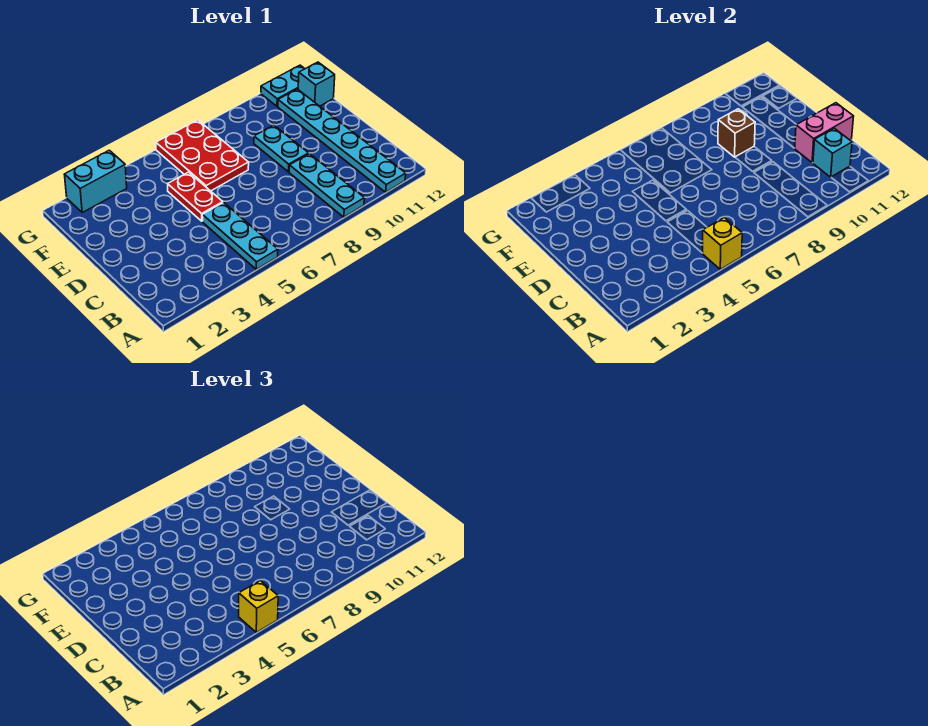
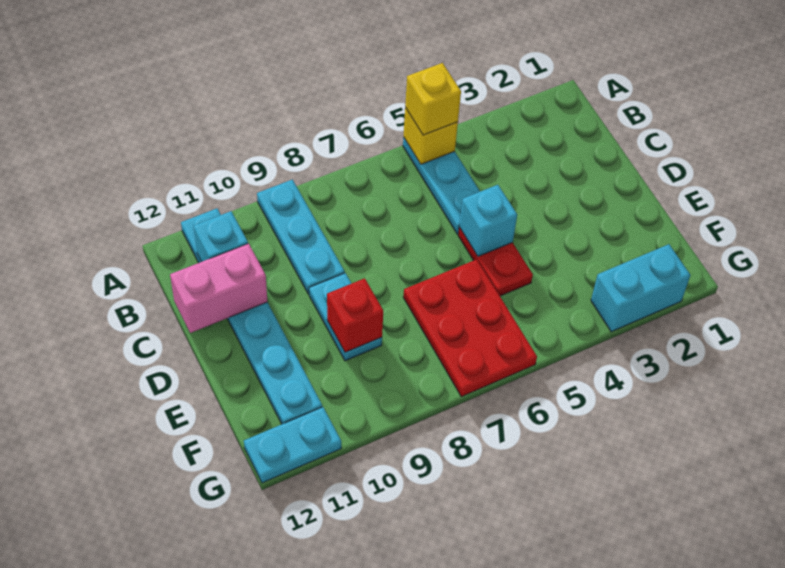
brown 1x1 brick [718,109,755,157] -> red 1x1 brick [327,278,383,352]
cyan 1x1 brick [298,62,335,106] -> cyan 1x1 brick moved to [459,185,517,256]

